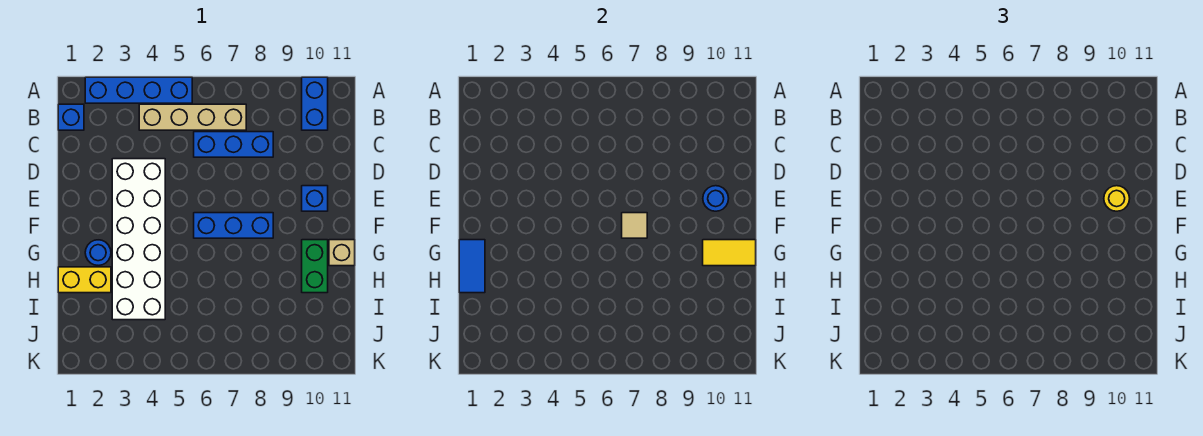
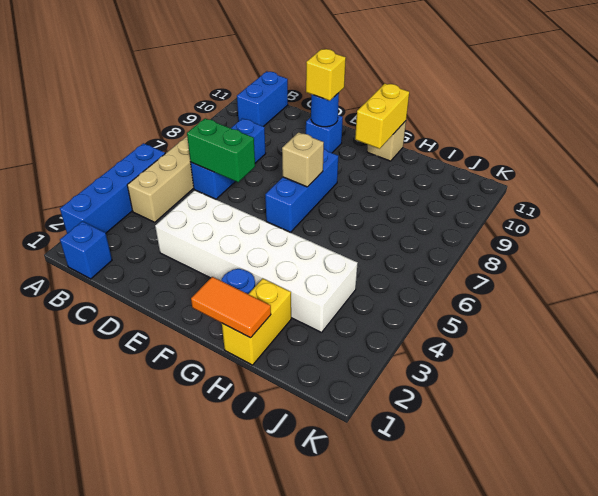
blue 1x2 brick [302,77,328,130] -> blue 1x2 brick turned to [237,71,288,127]
yellow 1x1 round brick [1104,186,1130,211] -> yellow 1x1 brick [306,49,346,101]
tan 1x1 tile [622,213,647,238] -> tan 1x1 brick [282,132,324,187]
blue 1x2 tile [459,240,485,293] -> orange 1x2 tile [191,277,271,338]
green 1x2 brick [302,240,328,293] -> green 1x2 brick moved to [187,118,255,182]
yellow 1x2 tile [703,240,756,266] -> yellow 1x2 brick [355,84,409,149]

